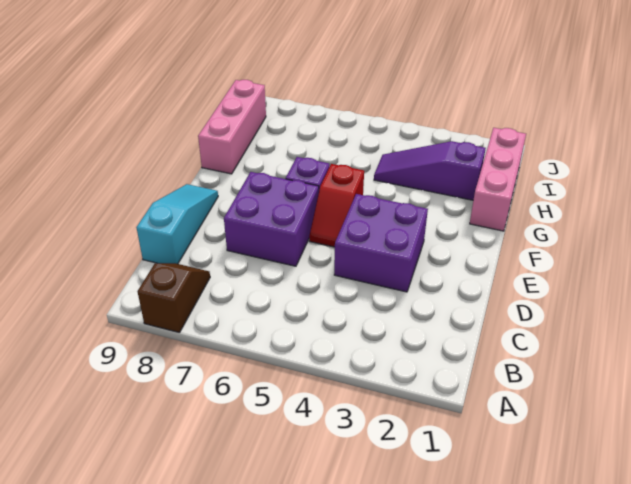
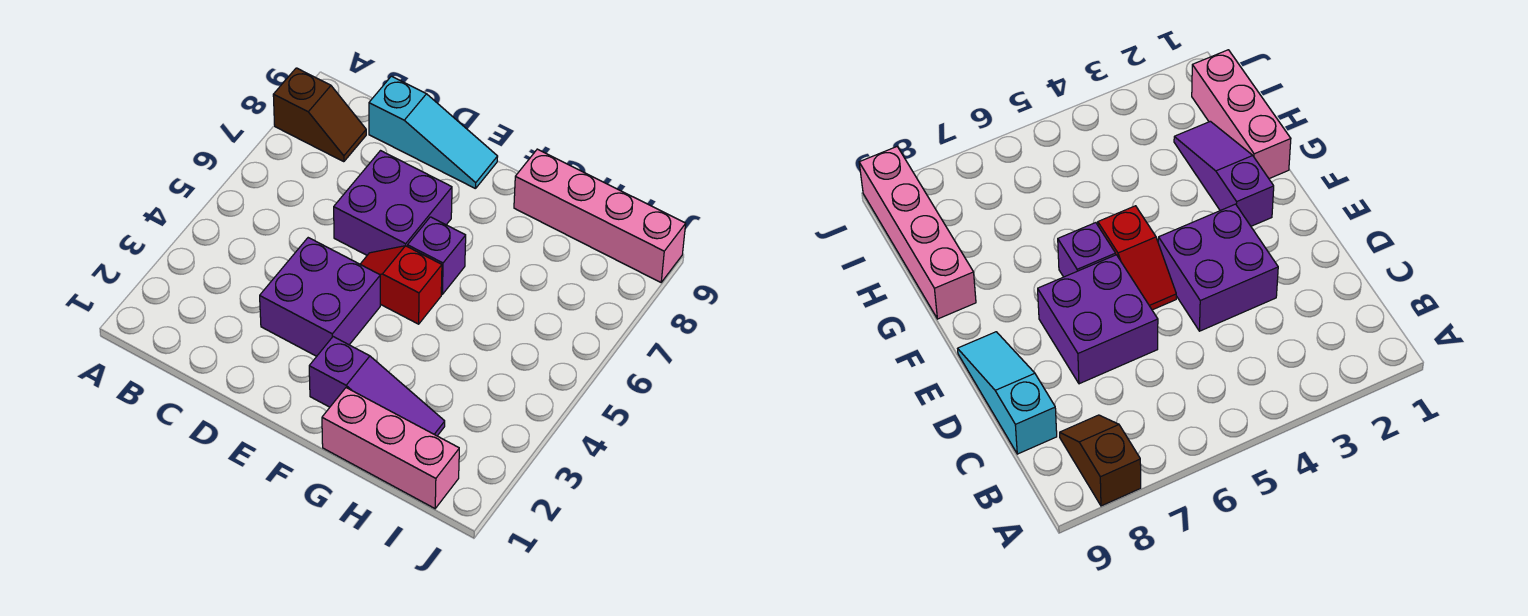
pink 1x3 brick [198,80,266,174] -> pink 1x4 brick [514,149,686,282]
purple 1x3 slope [374,141,486,200] -> purple 1x3 slope turned to [309,337,445,436]

